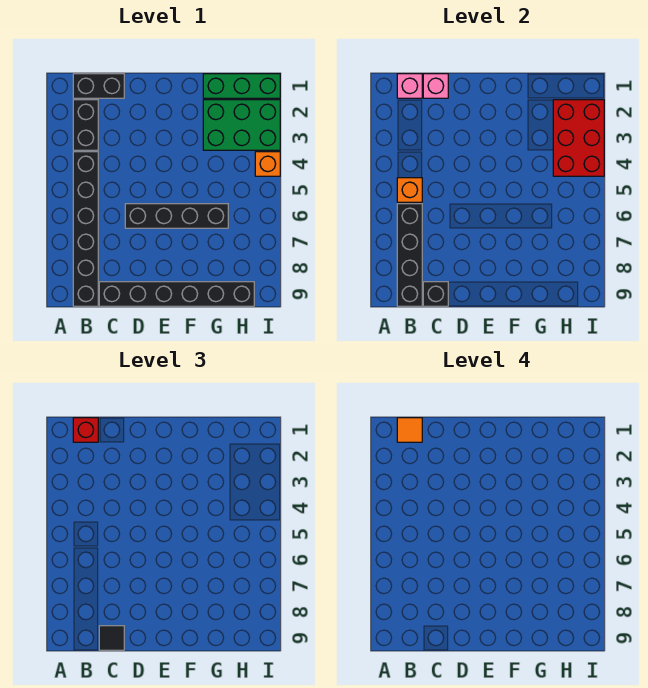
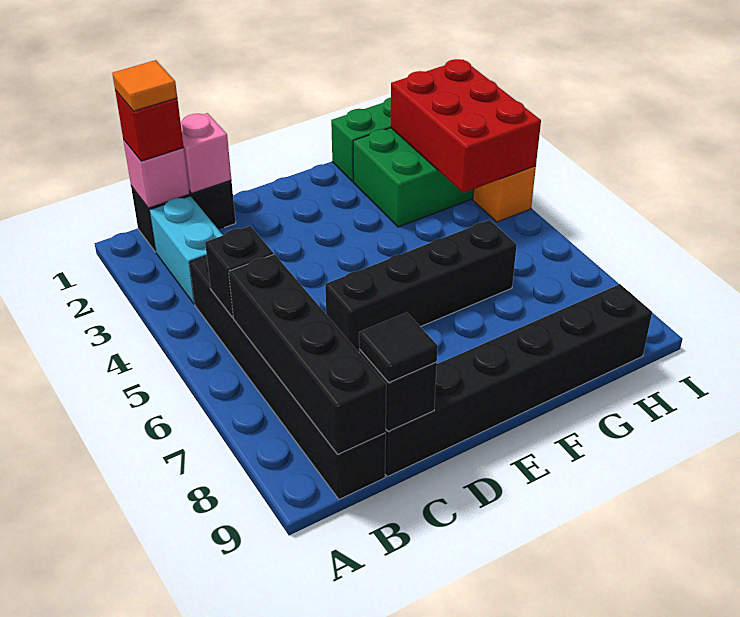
black 1x2 brick [73,100,98,150] -> cyan 1x2 brick [149,196,223,304]
orange 1x1 brick [397,178,422,202] -> black 1x1 brick [205,226,274,317]

